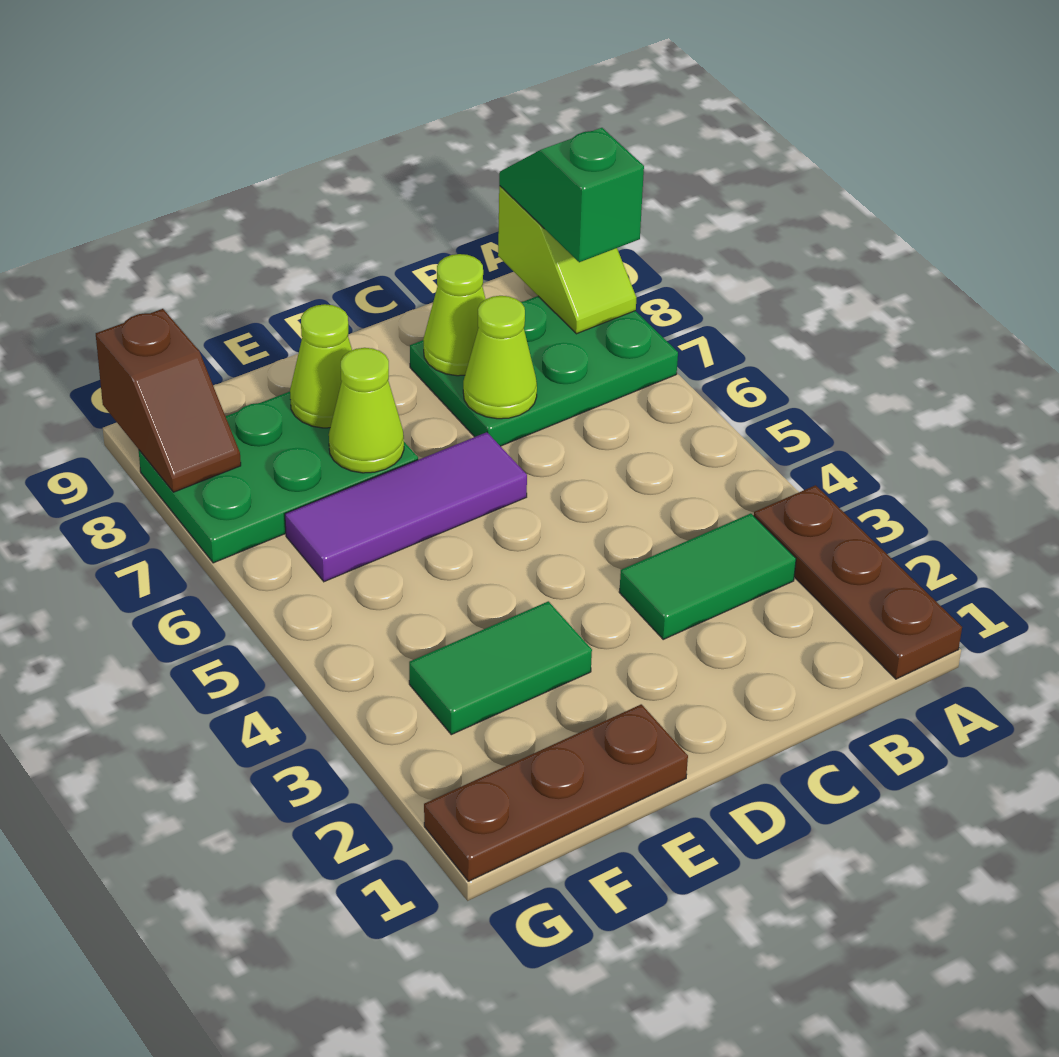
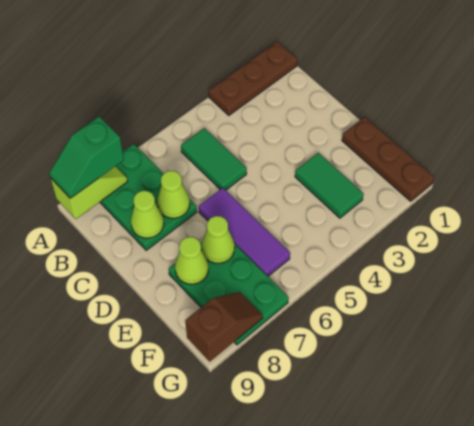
green 1x2 tile [619,513,796,639] -> green 1x2 tile moved to [181,128,247,190]

